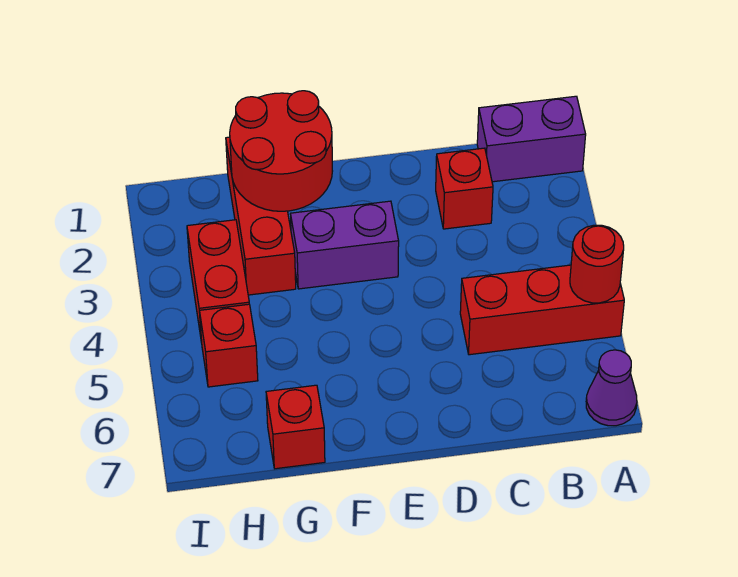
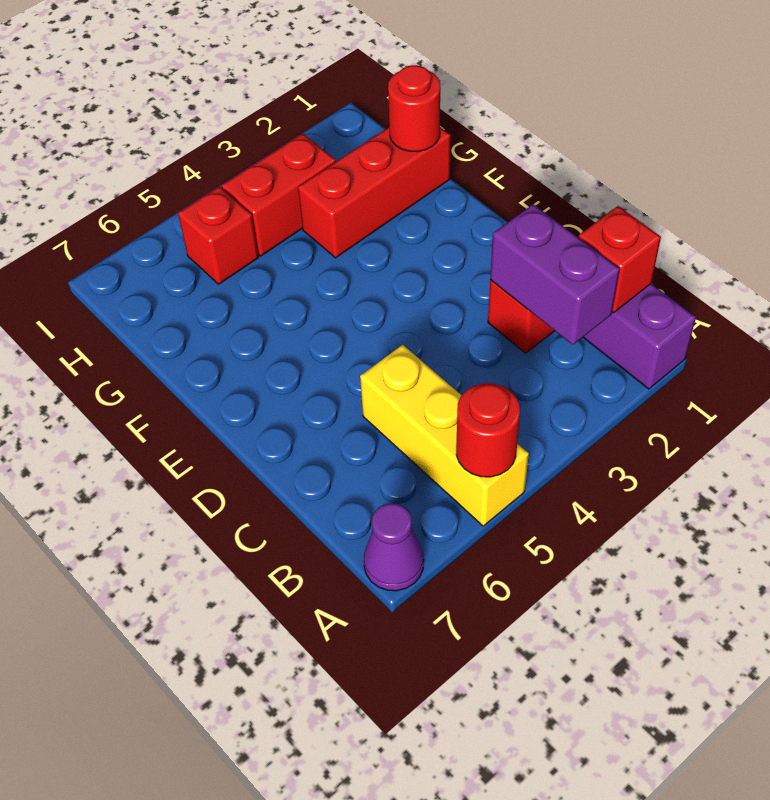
red 1x3 brick [460,265,624,355] -> yellow 1x3 brick [360,345,529,526]
purple 1x2 brick [291,201,399,289] -> purple 1x2 brick moved to [490,204,620,345]
red 2x2 round brick [230,91,332,211] -> red 1x1 round brick [388,65,440,152]
red 1x1 brick [266,385,325,469] -> red 1x1 brick moved to [578,206,661,313]

